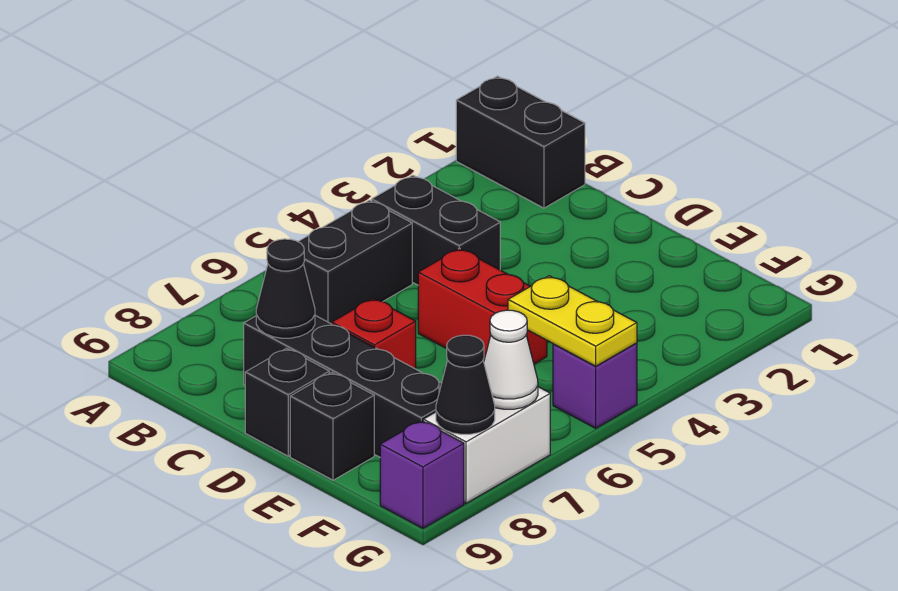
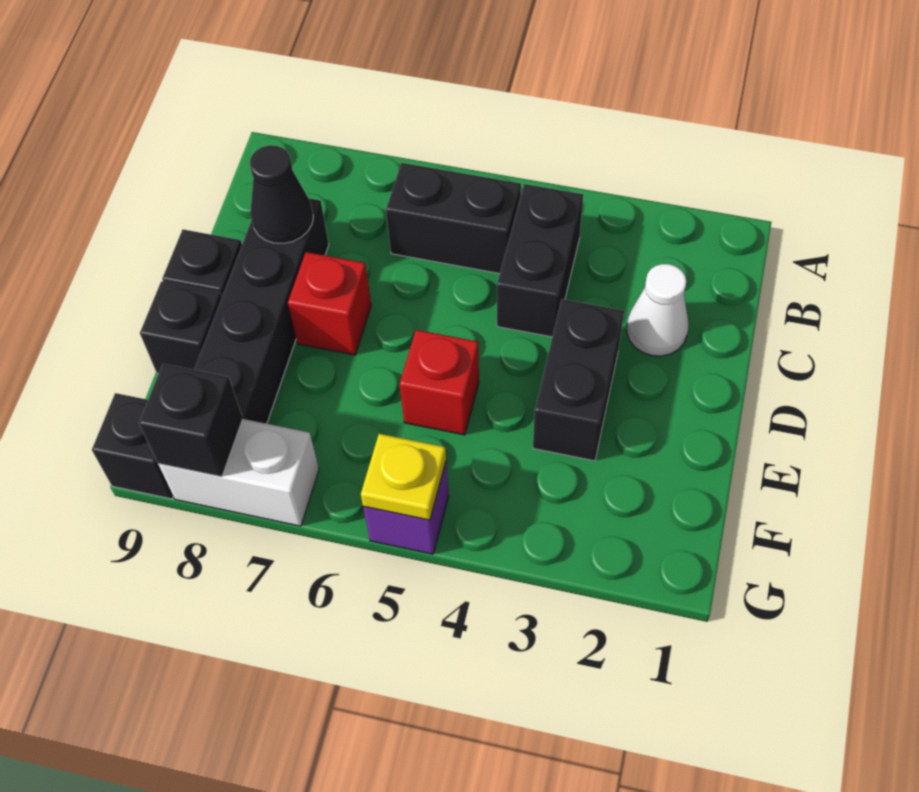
black 1x2 brick [456,76,585,208] -> black 1x2 brick moved to [533,299,624,461]
red 1x2 brick [418,248,547,364] -> red 1x1 brick [400,330,479,435]
yellow 1x2 plate [508,276,637,366] -> yellow 1x1 plate [361,434,446,520]
white 1x1 cone [484,310,538,409] -> white 1x1 cone moved to [627,264,688,356]
black 1x1 cone [436,335,495,434] -> black 1x1 brick [139,364,243,477]
purple 1x1 brick [380,420,464,528] -> black 1x1 brick [92,393,173,499]

